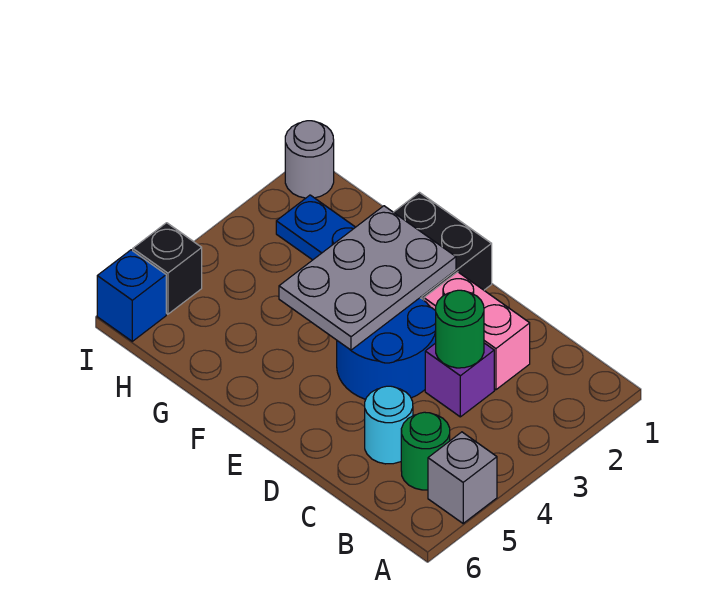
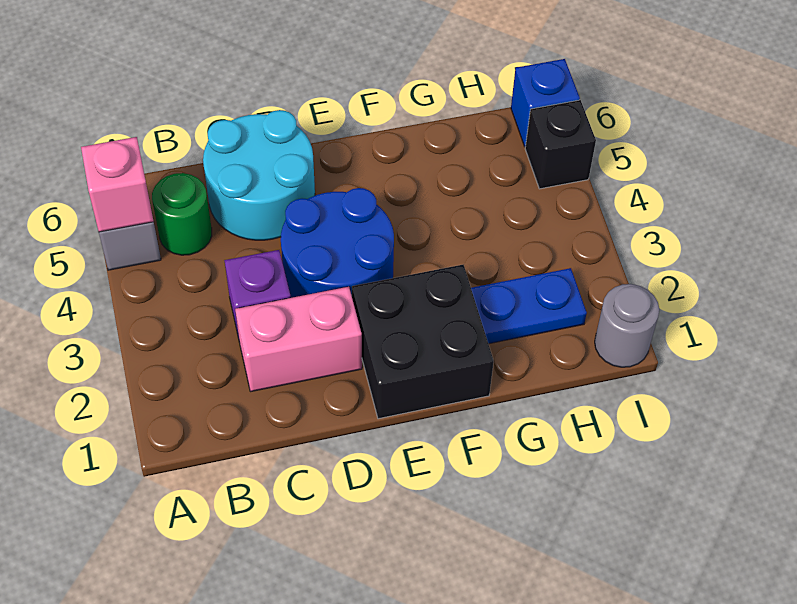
none -> pink 1x1 brick [81,137,154,232]
green 1x1 round brick [436,290,484,368] -> none
cyan 1x1 round brick [365,386,413,464] -> cyan 2x2 round brick [203,110,315,240]
grey 2x3 plate [279,206,456,350] -> none

